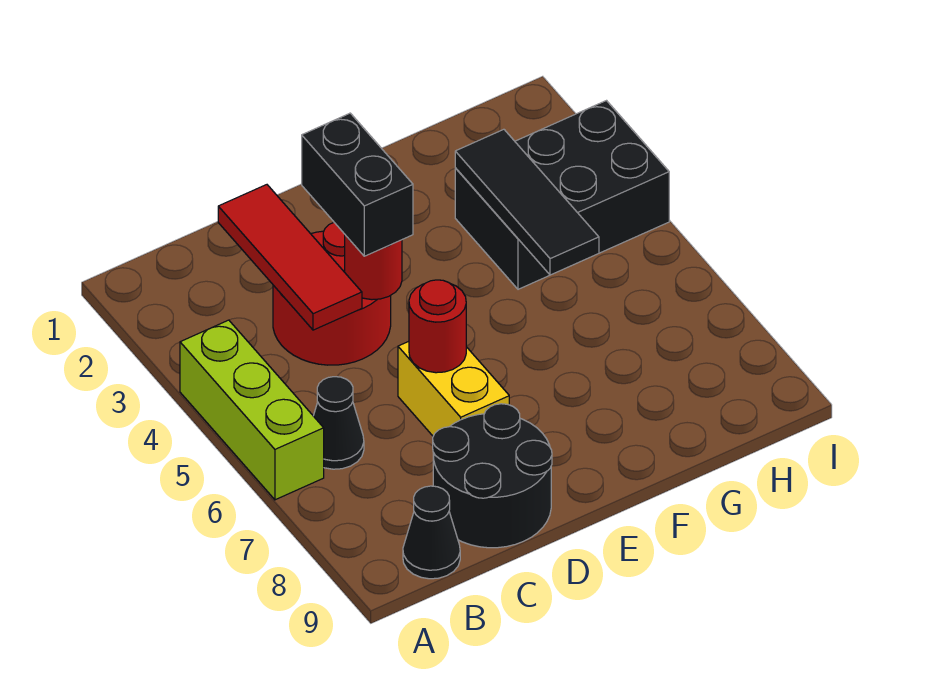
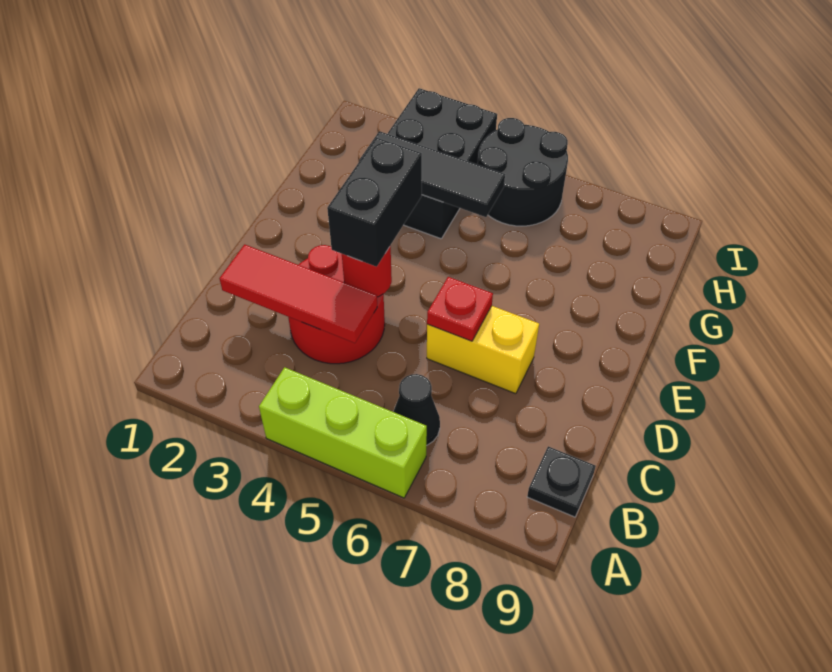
black 1x1 cone [403,486,460,579] -> black 1x1 plate [527,446,596,517]
black 2x2 round brick [433,404,552,548] -> black 2x2 round brick moved to [478,118,568,226]
black 1x2 brick [302,113,413,256] -> black 1x2 brick turned to [327,138,422,267]
red 1x1 round brick [409,280,466,373] -> red 1x1 plate [427,277,493,341]

